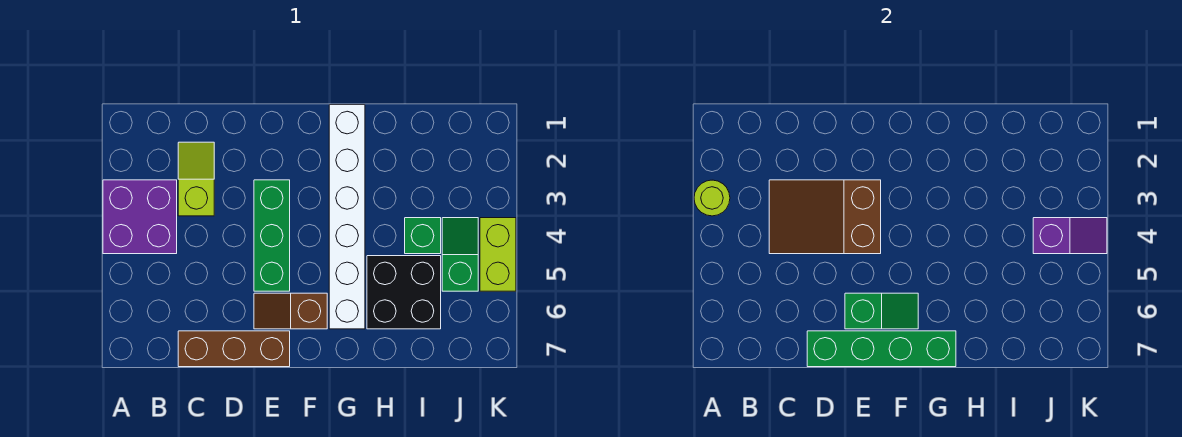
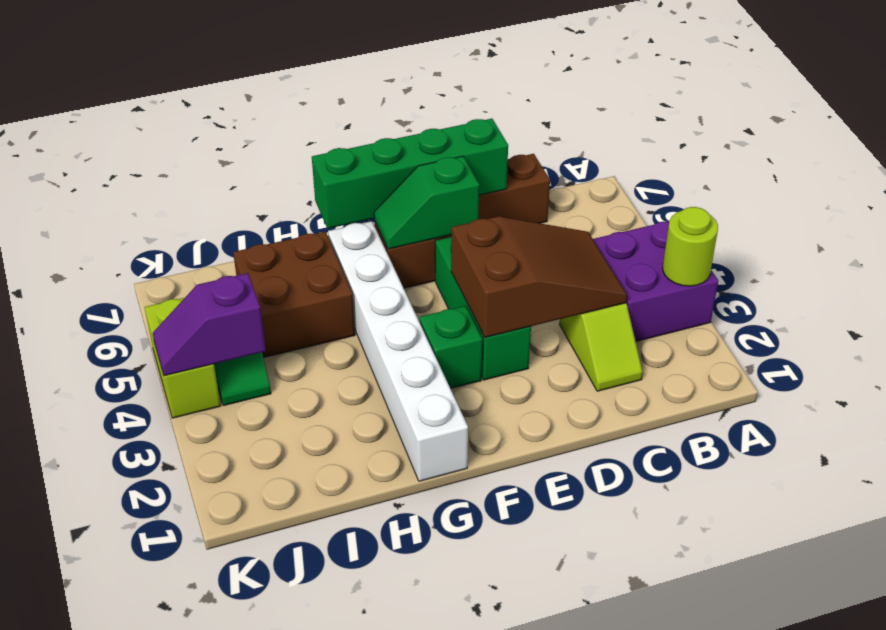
black 2x2 brick [367,256,441,329] -> brown 2x2 brick [233,231,355,358]
green 1x1 brick [405,218,441,254] -> green 1x1 brick moved to [420,306,482,389]

